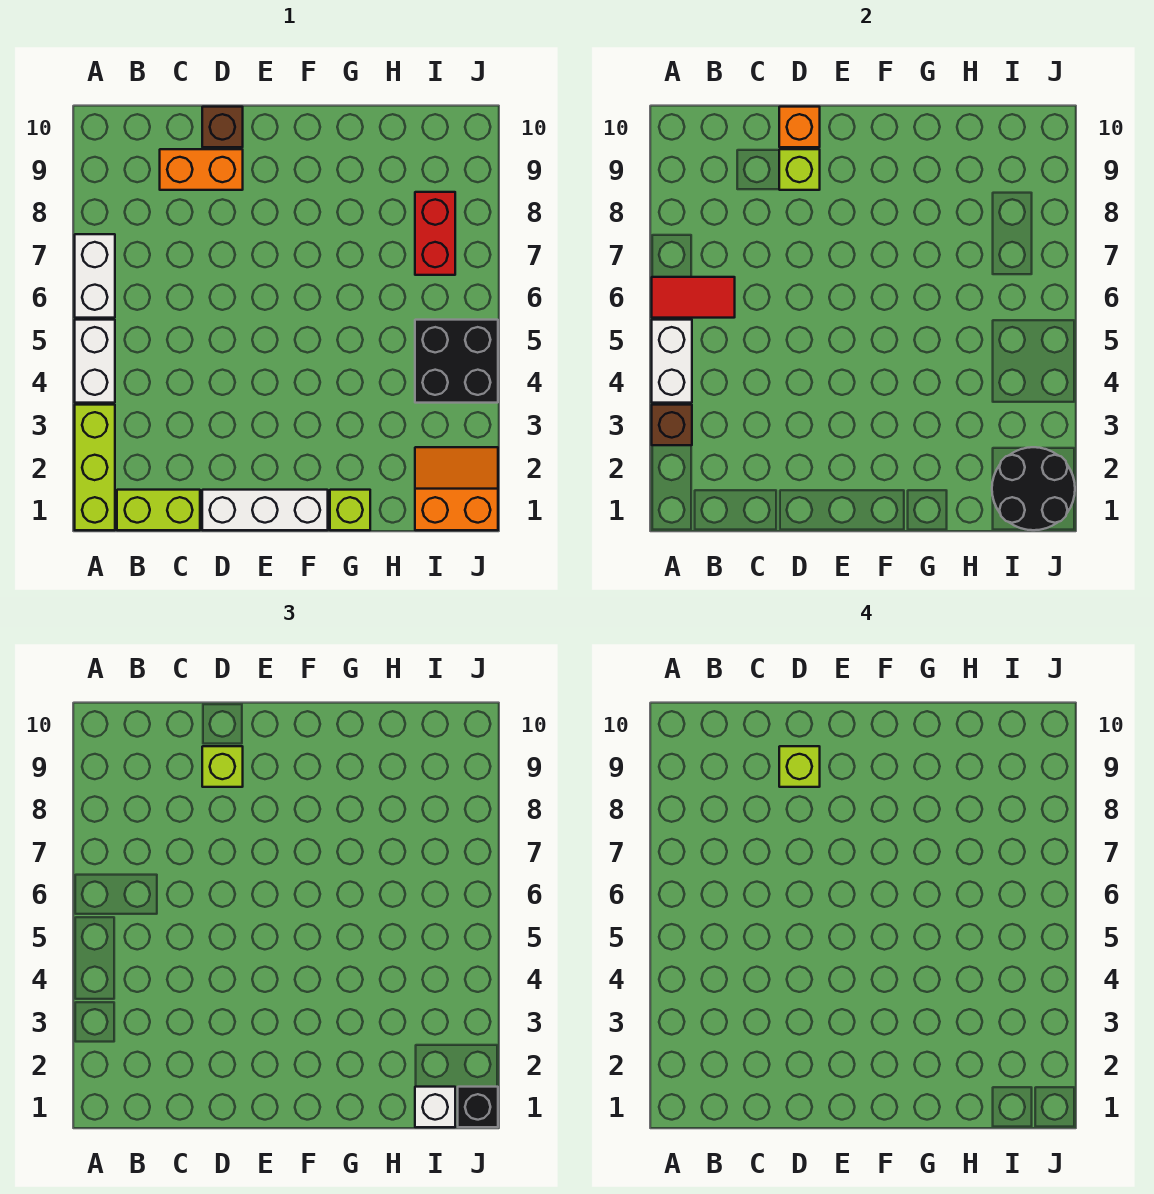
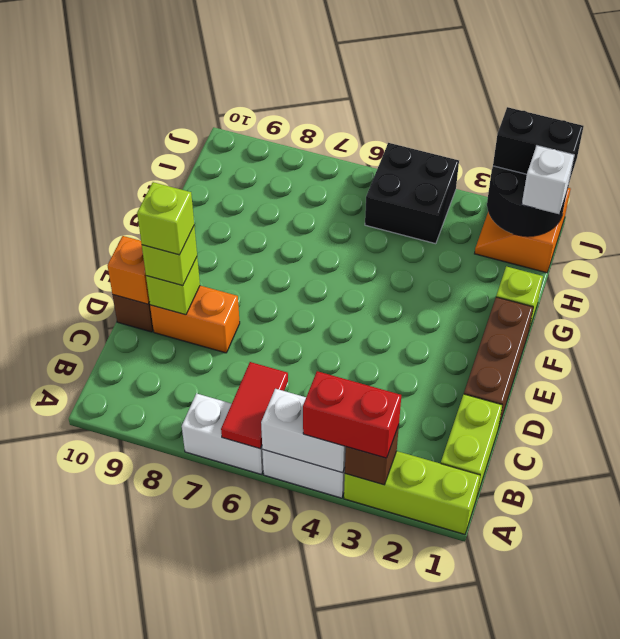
orange 1x2 brick [160,149,243,190] -> orange 1x2 brick turned to [150,286,240,353]
white 1x3 brick [202,490,328,530] -> brown 1x3 brick [464,297,533,428]
red 1x2 brick [415,192,455,275] -> red 1x2 brick moved to [303,371,401,458]
black 1x1 brick [458,1087,498,1127] -> black 1x2 brick [493,107,583,181]

